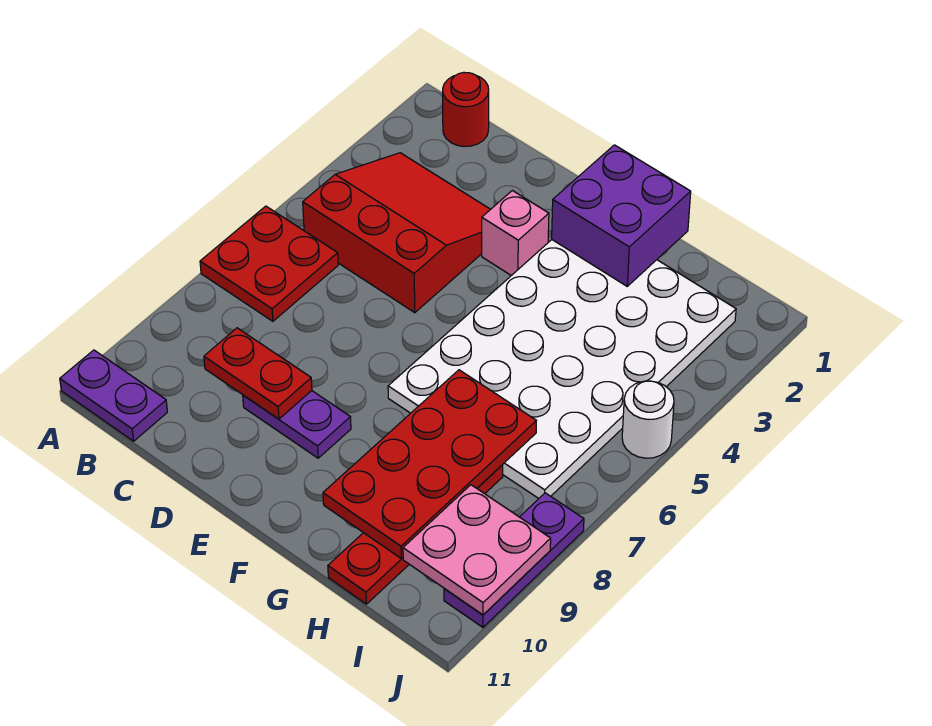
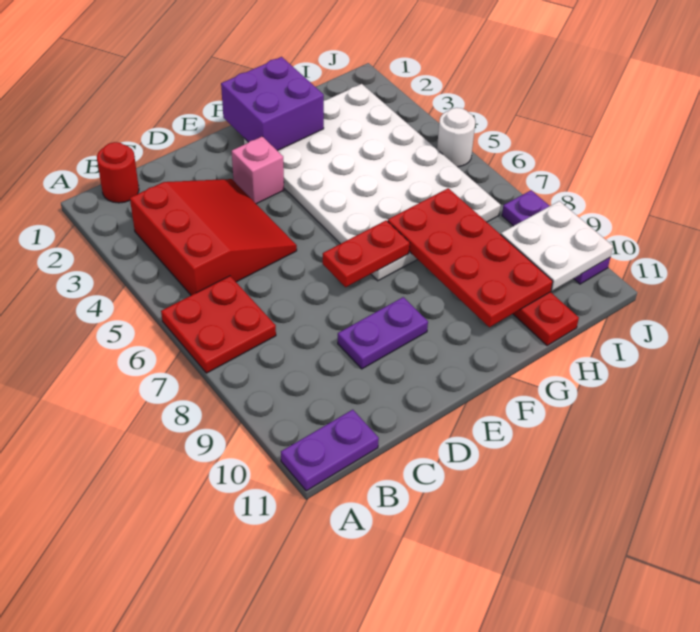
red 3x3 slope [303,153,490,313] -> red 3x3 slope turned to [130,179,297,295]
red 1x2 plate [204,328,312,419] -> red 1x2 plate moved to [323,220,410,287]
pink 2x2 plate [403,485,551,615] -> white 2x2 plate [501,201,613,291]

